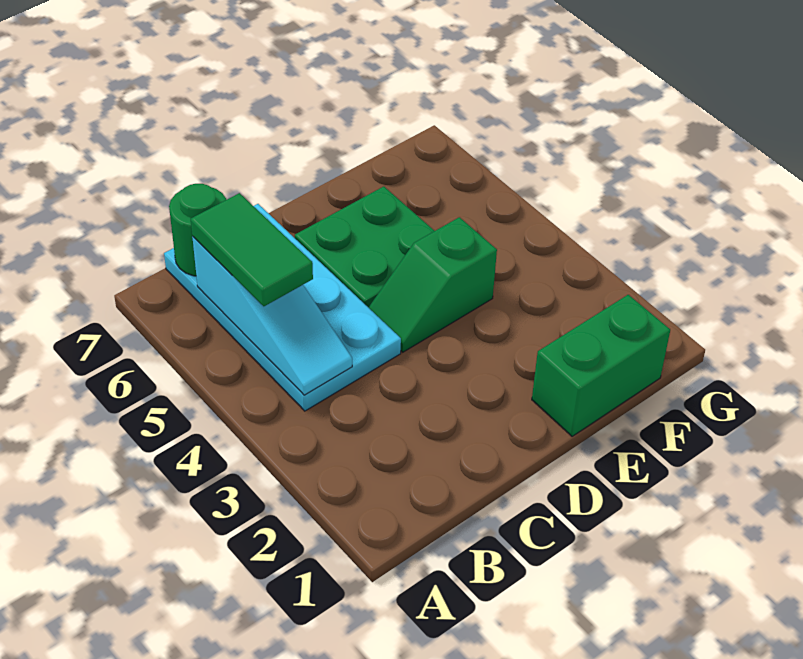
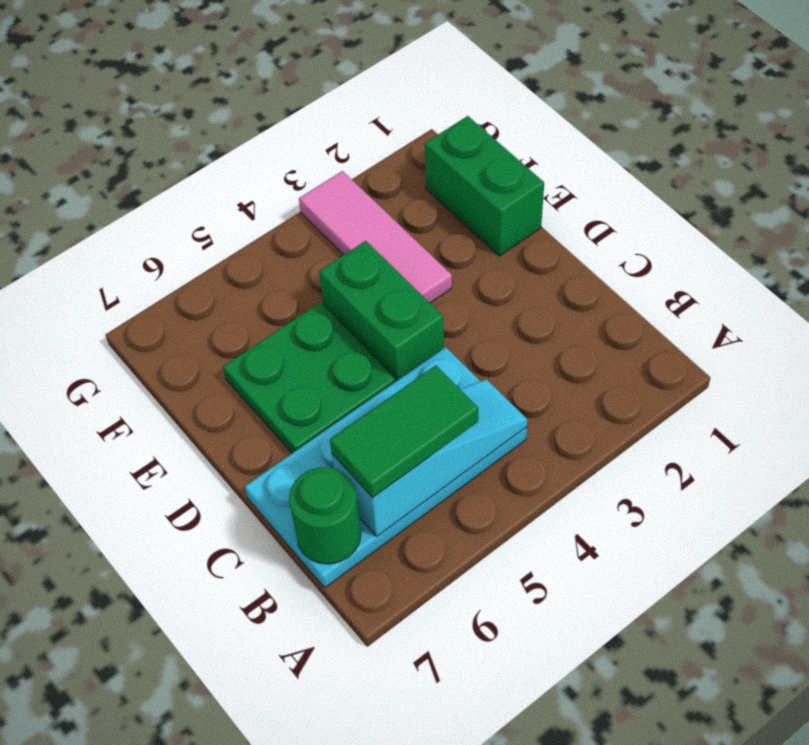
green 1x2 slope [368,217,497,352] -> green 1x2 brick [319,241,444,382]
none -> pink 1x3 tile [299,171,452,303]

